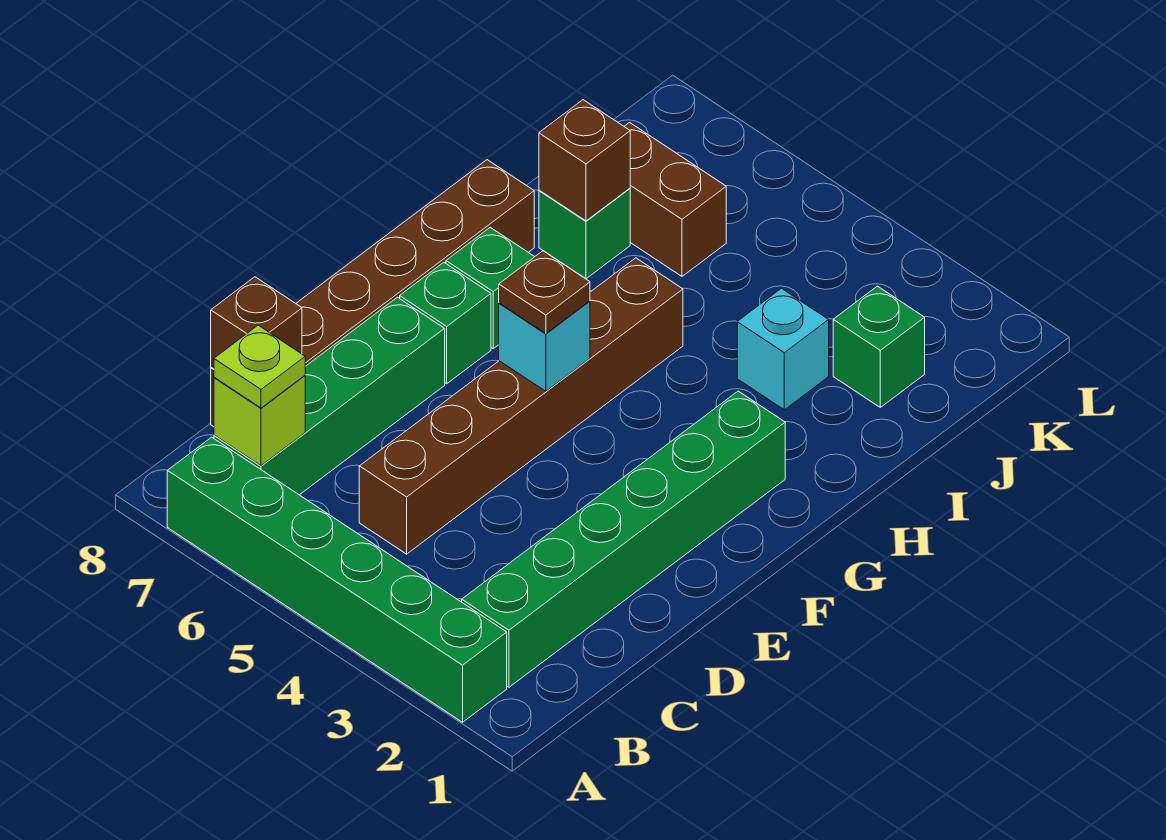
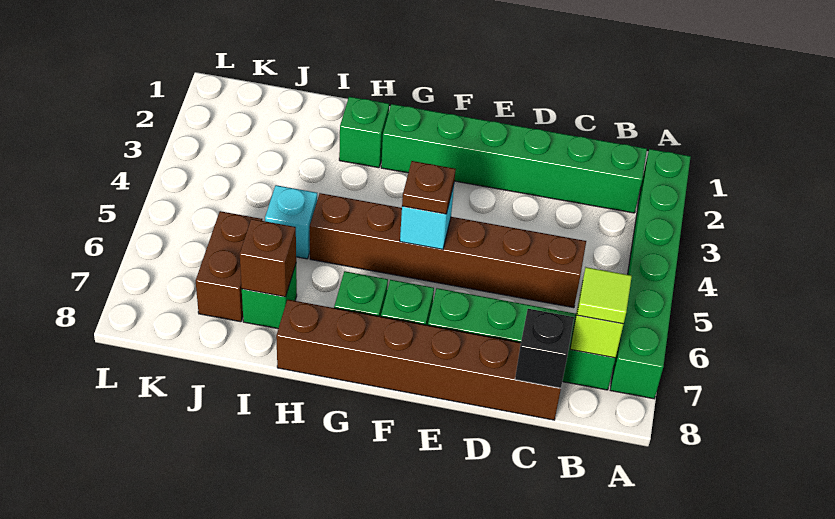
lime 1x1 plate [214,325,305,408] -> lime 1x1 tile [577,267,632,324]
brown 1x1 brick [211,277,302,369] -> black 1x1 brick [515,309,574,388]
cyan 1x1 brick [737,288,829,410] -> cyan 1x1 brick moved to [265,185,317,259]
green 1x1 brick [833,286,925,407] -> green 1x1 brick moved to [339,97,389,168]

